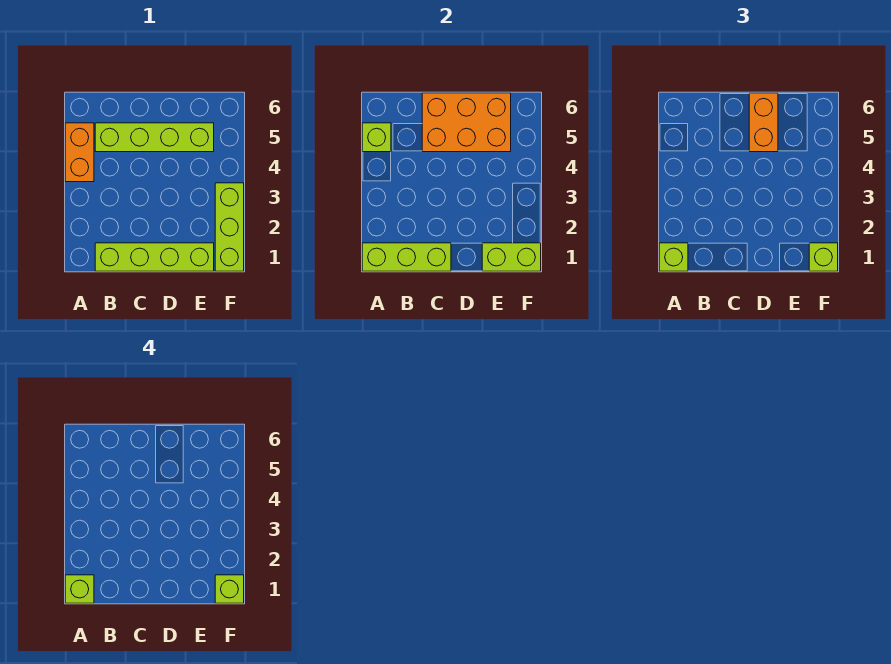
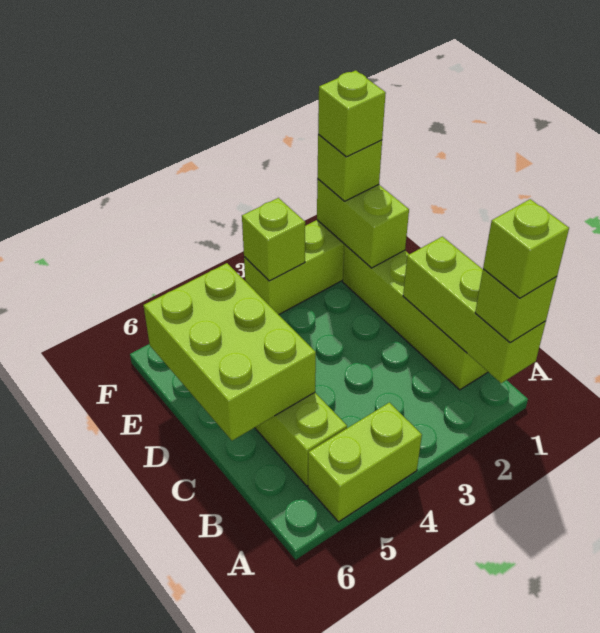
orange 1x2 brick [65,123,94,182] -> lime 1x2 brick [308,403,422,522]
lime 1x1 brick [362,123,391,152] -> lime 1x1 brick moved to [242,198,305,281]
orange 2x3 brick [422,93,511,152] -> lime 2x3 brick [143,263,316,441]
orange 1x2 brick [749,93,778,152] -> none

